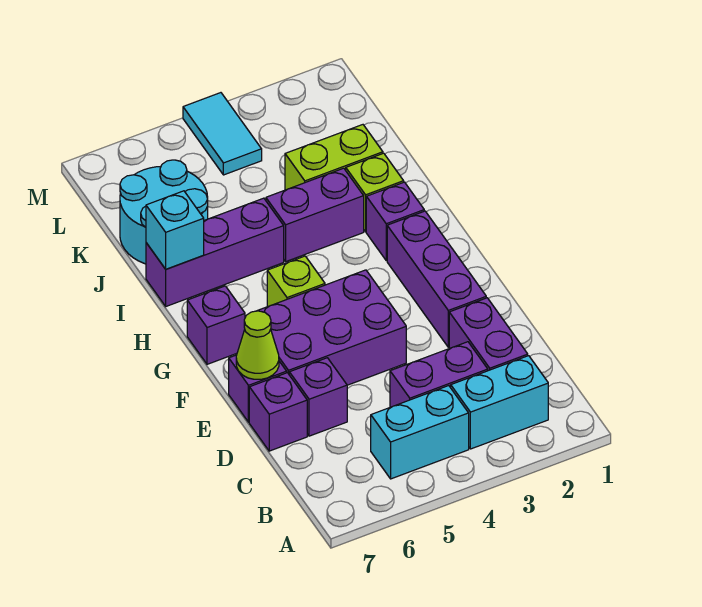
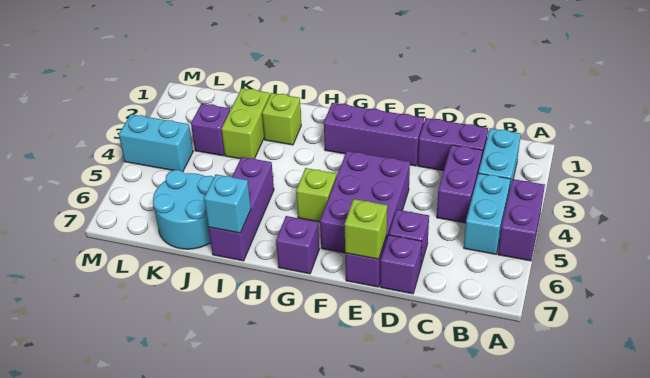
lime 1x1 cone [236,311,279,379] -> lime 1x1 brick [345,199,387,259]
purple 1x1 brick [366,182,424,261] -> purple 1x1 brick moved to [191,104,230,156]
purple 1x2 brick [266,168,364,261] -> purple 1x2 brick moved to [498,179,545,261]
cyan 1x2 tile [183,93,262,175] -> cyan 1x2 brick [119,114,193,171]

